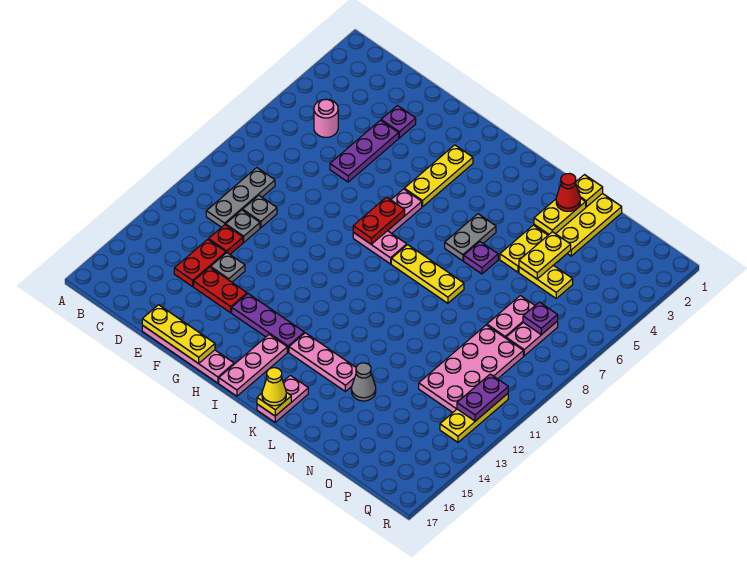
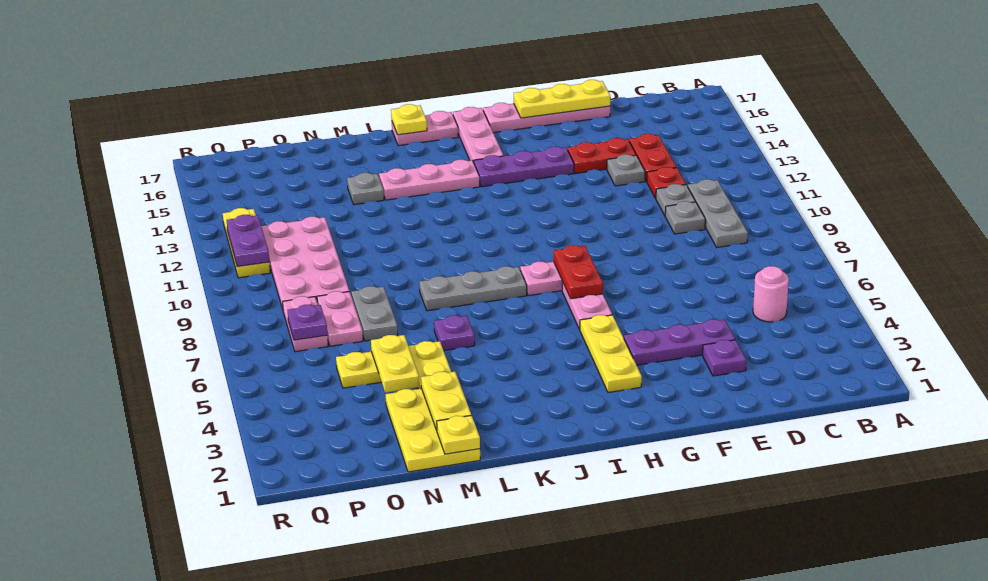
purple 1x3 plate [330,120,399,182] -> purple 1x3 plate turned to [624,319,735,365]
yellow 1x3 plate [391,245,464,303] -> grey 1x3 plate [419,266,527,311]
grey 1x2 plate [445,214,496,261] -> grey 1x2 plate moved to [351,286,398,341]
pink 1x2 plate [257,375,308,422] -> pink 1x2 plate turned to [392,111,458,146]
yellow 1x1 cone [262,368,286,406] -> none
red 1x1 cone [556,173,580,211] -> none
grey 1x1 cone [351,363,376,401] -> grey 1x1 plate [347,173,384,205]

